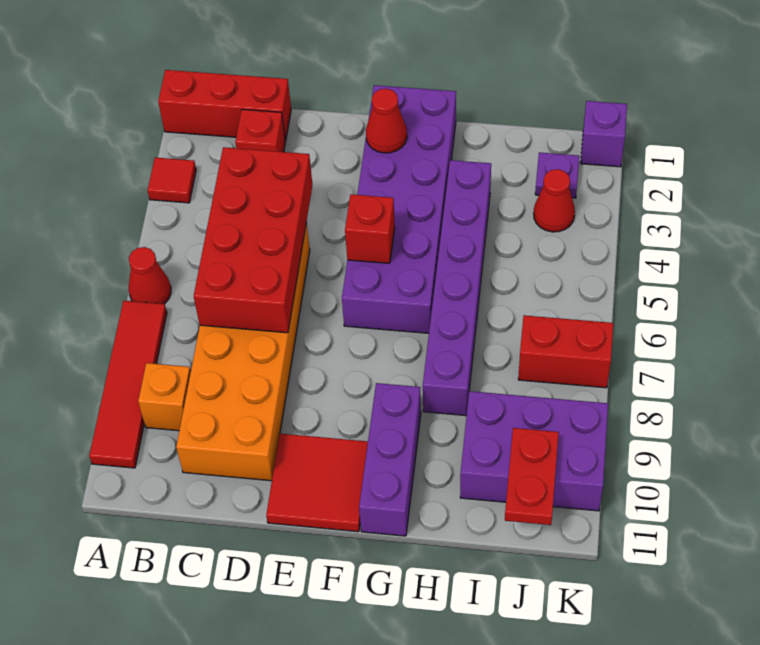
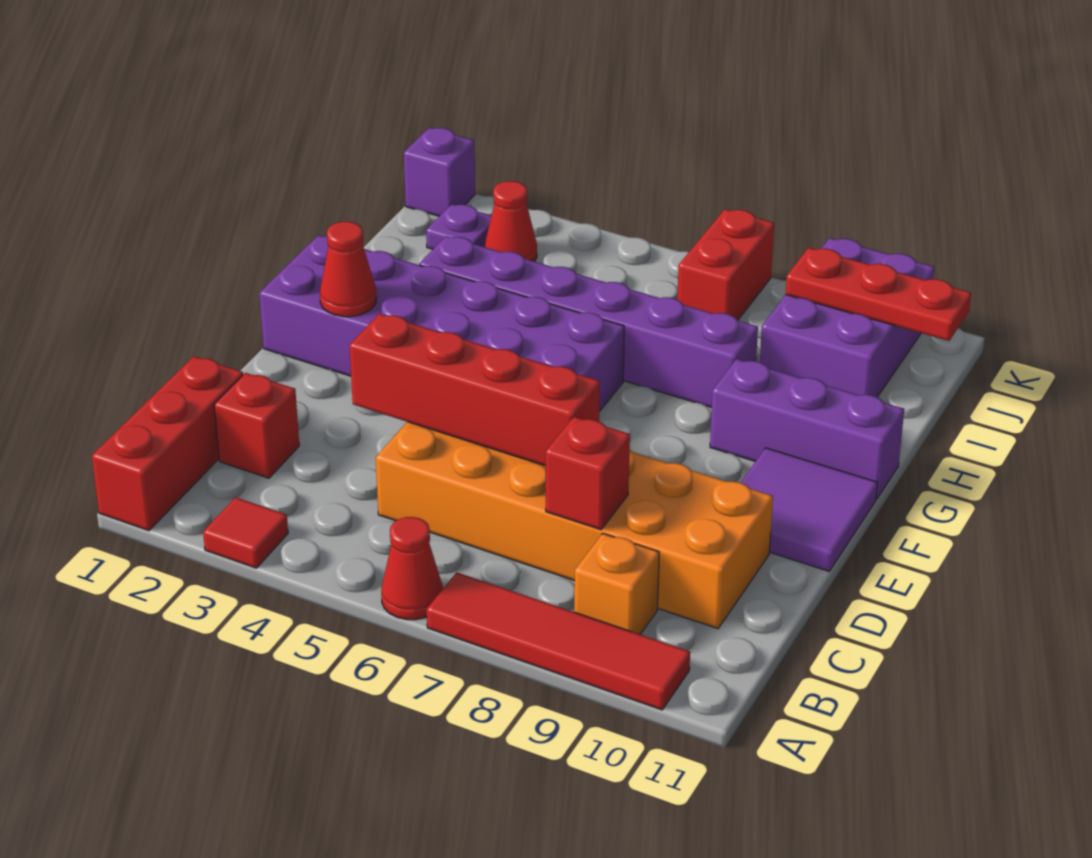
red 2x4 brick [194,147,312,333] -> red 1x4 brick [350,314,600,466]
red 2x2 tile [266,434,368,532] -> purple 2x2 tile [740,448,878,571]
red 1x1 brick [345,194,395,263] -> red 1x1 brick moved to [546,417,630,530]
red 1x2 plate [505,428,559,525] -> red 1x3 plate [785,248,971,341]

